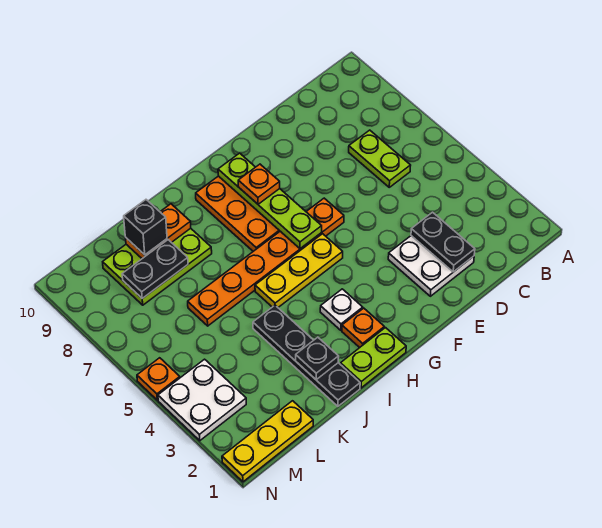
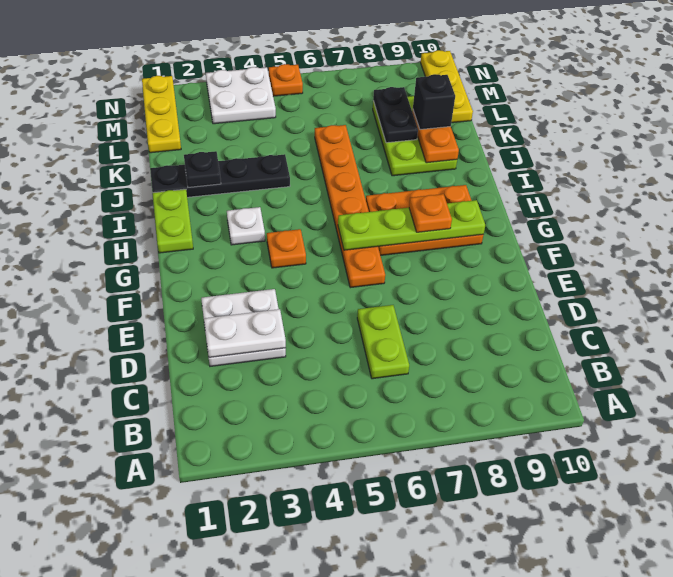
lime 1x2 plate [349,130,411,187] -> lime 1x2 plate turned to [357,305,409,379]
black 1x2 plate [411,212,475,272] -> white 1x2 plate [204,309,286,357]
yellow 1x3 plate [255,234,343,307] -> yellow 1x3 plate moved to [421,50,473,123]
orange 1x1 plate [342,308,384,348] -> orange 1x1 plate moved to [267,229,306,268]

